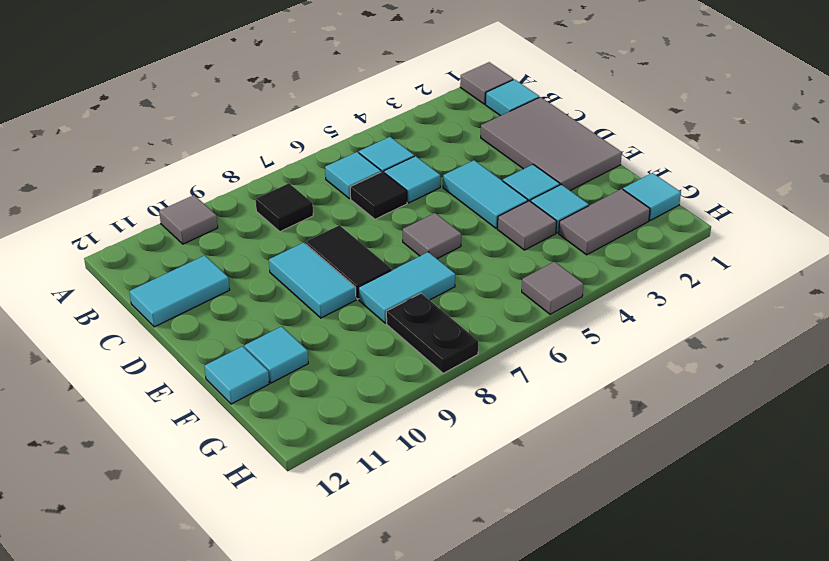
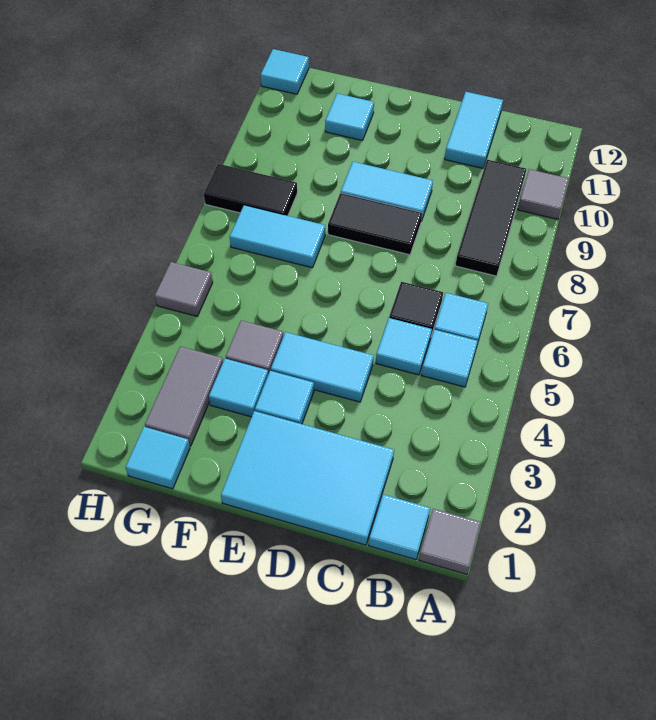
black 1x1 tile [256,183,313,232] -> black 1x3 tile [455,160,526,276]
grey 2x3 tile [481,97,622,191] -> cyan 2x3 tile [221,411,394,545]
grey 1x1 tile [403,213,461,259] -> none
cyan 1x2 tile [359,252,455,323] -> cyan 1x2 tile turned to [230,205,325,268]
cyan 1x1 tile [205,346,269,404] -> cyan 1x1 tile moved to [261,49,309,94]
black 1x2 plate [386,293,478,373] -> black 1x2 tile [204,164,297,216]

